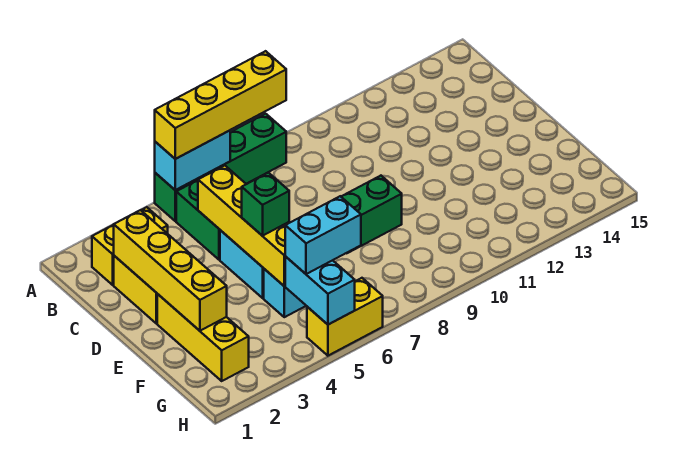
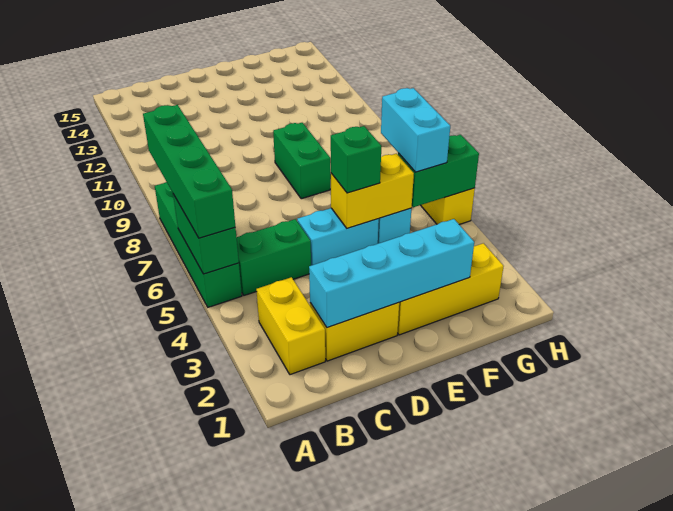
cyan 1x2 brick [155,131,230,190] -> green 1x2 brick [173,194,239,274]
yellow 1x4 brick [155,51,286,159] -> green 1x4 brick [143,105,235,238]
yellow 1x4 brick [114,210,227,331] -> cyan 1x4 brick [309,219,474,328]
yellow 1x4 brick [198,166,290,286] -> yellow 1x2 brick [331,154,414,228]
cyan 1x2 brick [285,257,355,325] -> green 1x2 brick [398,135,479,207]

